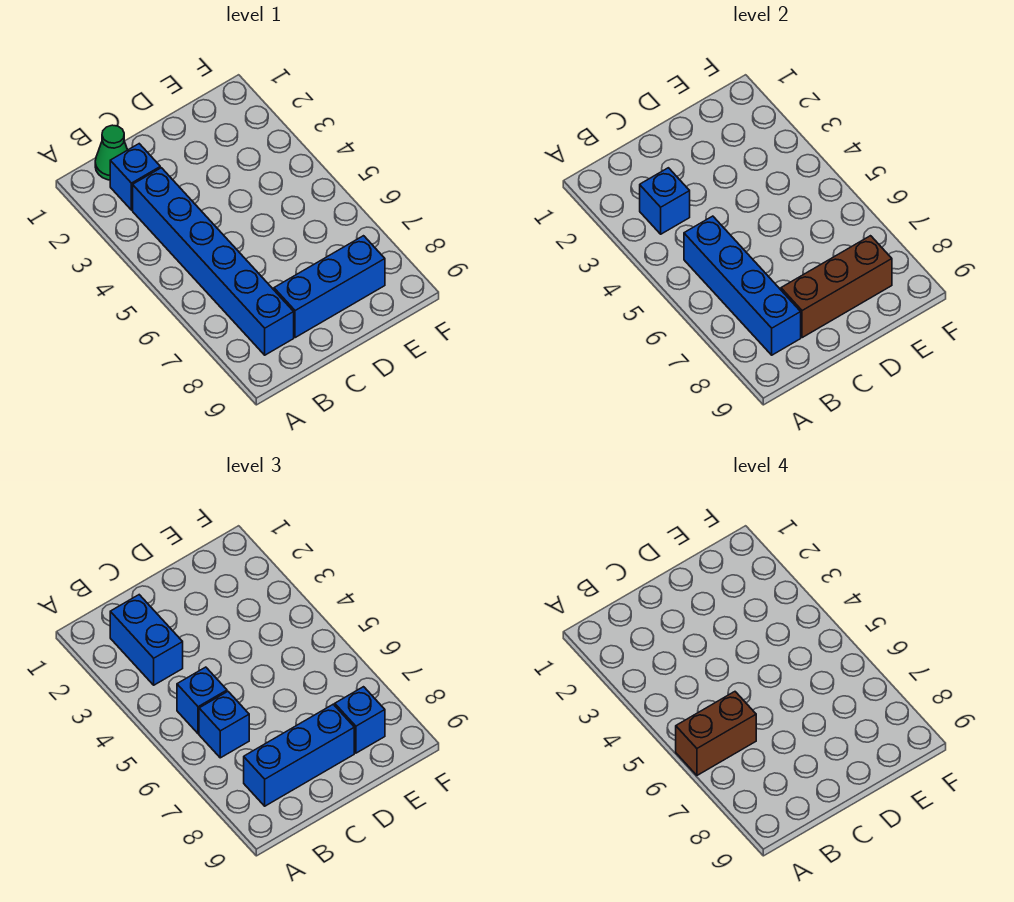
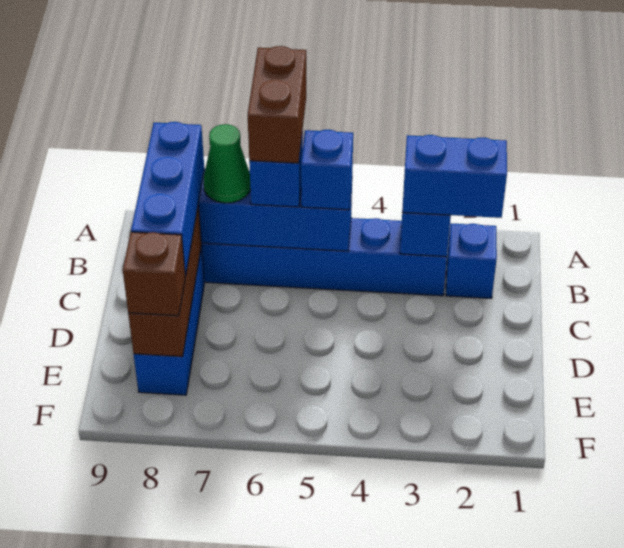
green 1x1 cone [95,125,127,180] -> green 1x1 cone moved to [203,124,251,203]
blue 1x1 brick [335,687,385,753] -> brown 1x1 brick [123,232,185,316]

